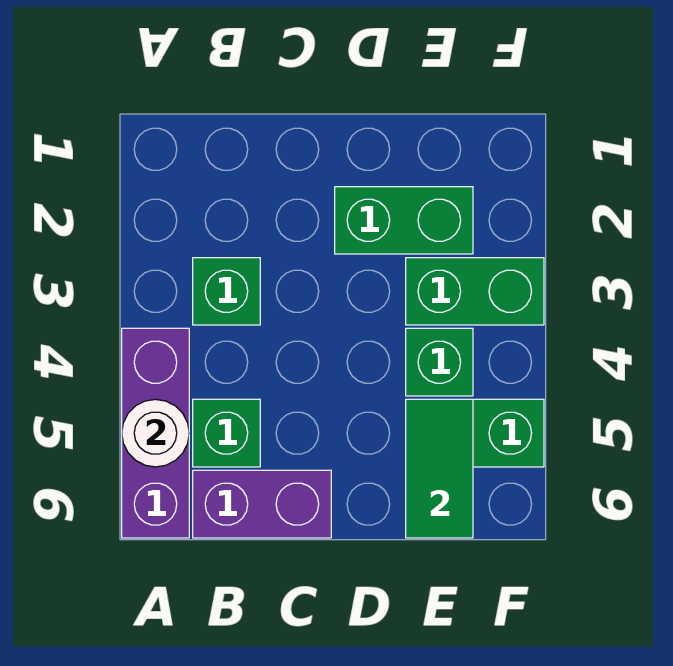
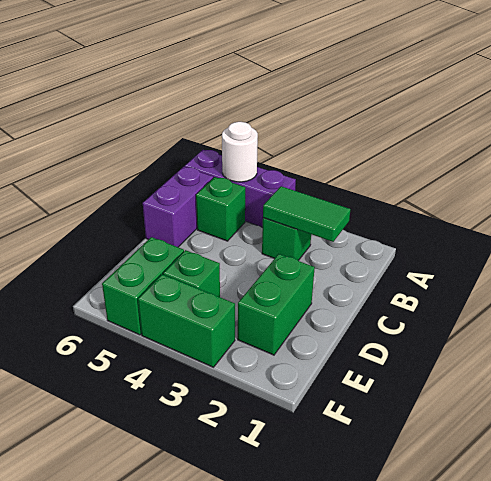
green 1x2 brick [406,258,544,325] -> green 1x2 brick turned to [138,274,235,367]
green 1x2 tile [406,399,473,538] -> green 1x2 tile moved to [263,186,350,242]

